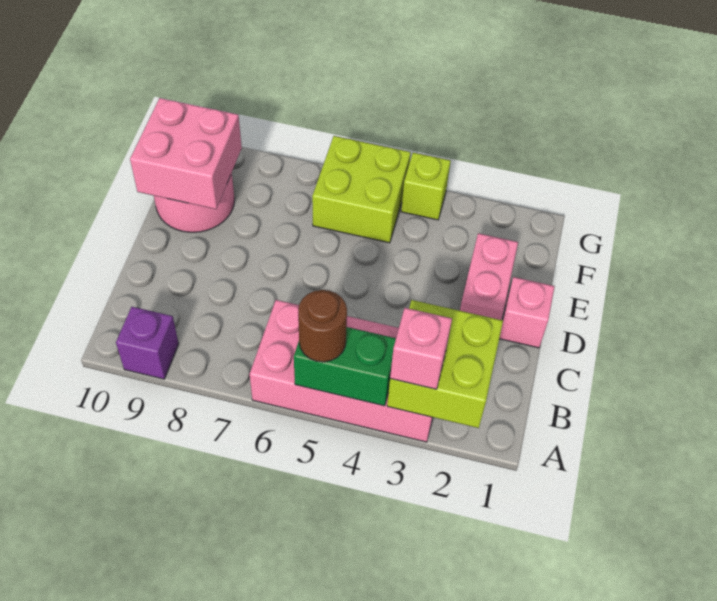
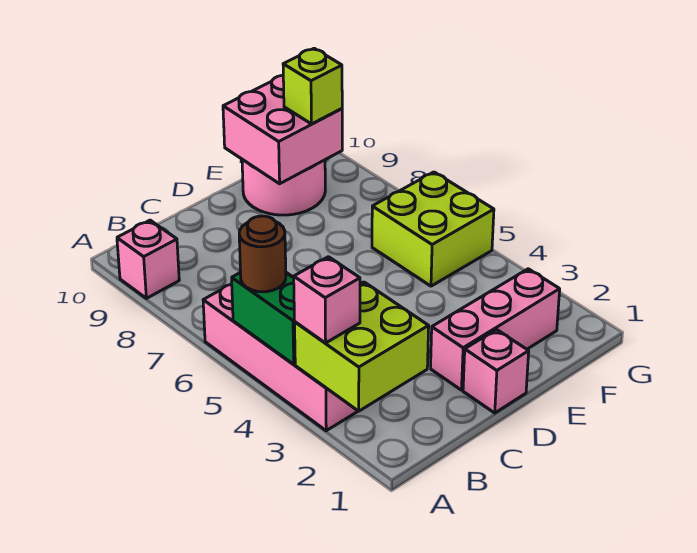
purple 1x1 brick [116,307,179,379] -> pink 1x1 brick [117,220,179,298]
pink 1x2 brick [460,233,518,320] -> pink 1x3 brick [431,269,560,390]
lime 1x1 brick [401,152,451,220] -> lime 1x1 brick moved to [283,48,342,124]

